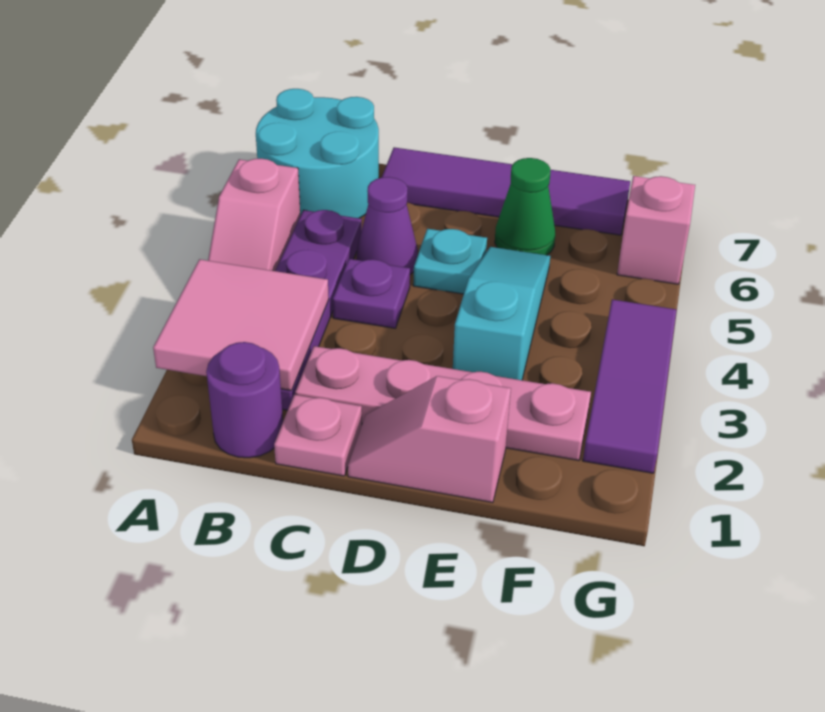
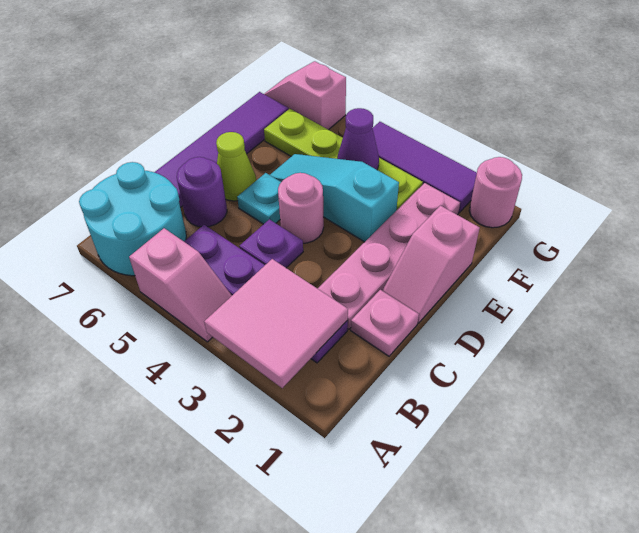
purple 1x1 round brick [206,342,283,458] -> purple 1x1 round brick moved to [177,157,227,227]
purple 1x1 cone [357,177,418,274] -> purple 1x1 cone moved to [337,108,379,170]
none -> pink 1x1 round brick [278,173,324,243]
none -> lime 1x1 cone [216,132,256,201]
green 1x1 cone [495,158,555,255] -> none
none -> lime 1x4 plate [264,109,423,211]
none -> pink 1x1 round brick [469,157,522,228]

